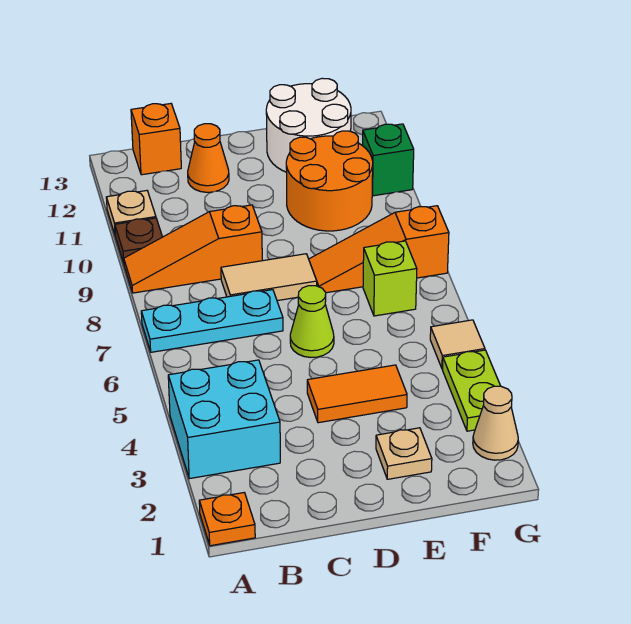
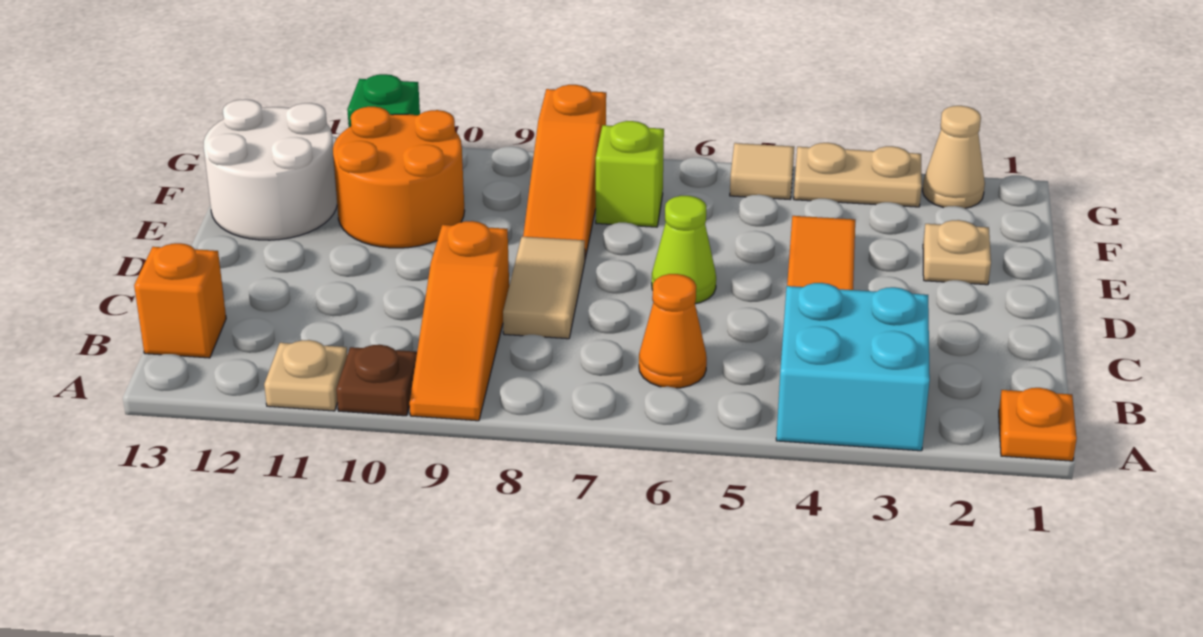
cyan 1x3 plate [141,290,283,352] -> none
orange 1x1 cone [188,124,229,192] -> orange 1x1 cone moved to [639,274,707,388]
lime 1x2 plate [442,350,500,431] -> tan 1x2 plate [794,143,922,207]

